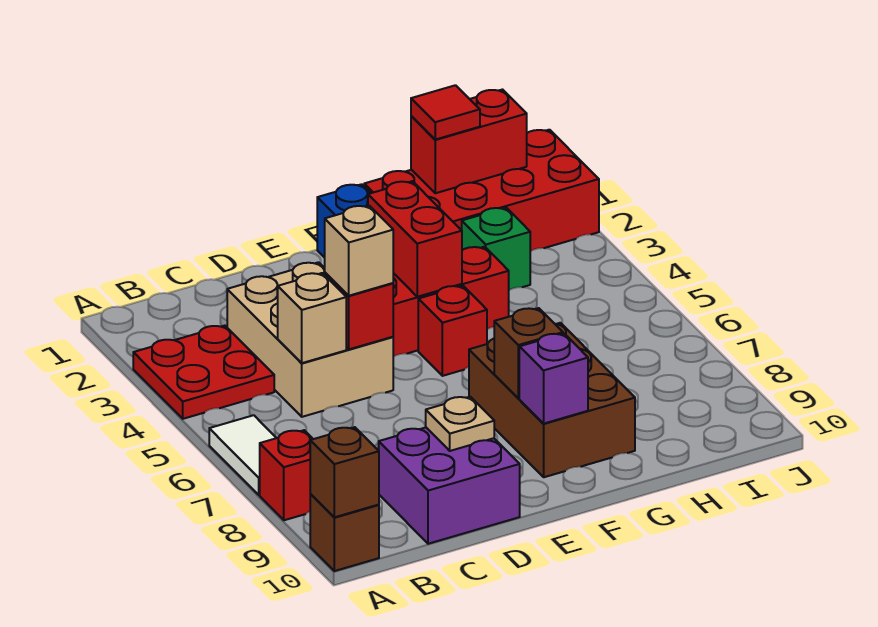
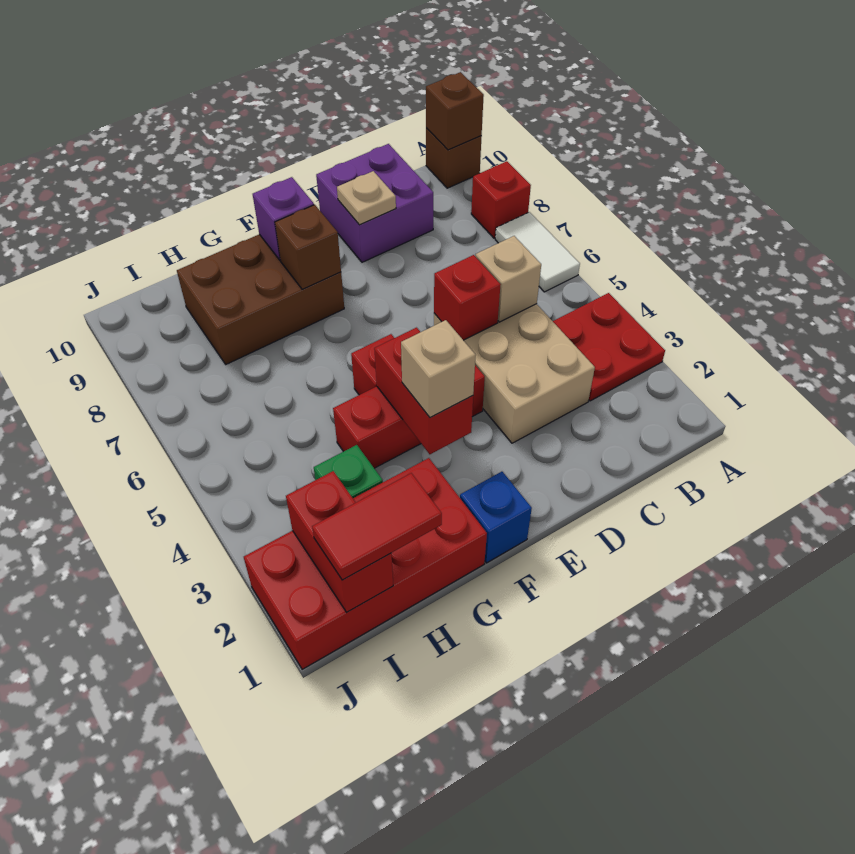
tan 1x1 brick [325,206,393,296] -> tan 1x1 brick moved to [401,320,475,418]
brown 2x3 brick [469,323,635,477] -> brown 2x3 brick turned to [177,234,344,364]
red 1x2 brick [411,90,527,193] -> red 1x2 brick turned to [286,471,393,612]
red 1x1 tile [411,85,480,140] -> red 1x2 tile [312,473,442,580]

